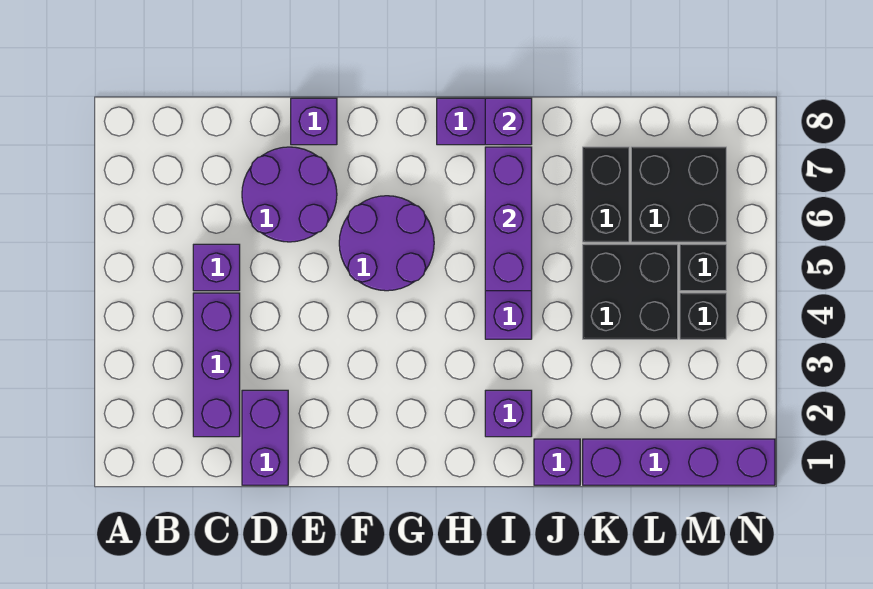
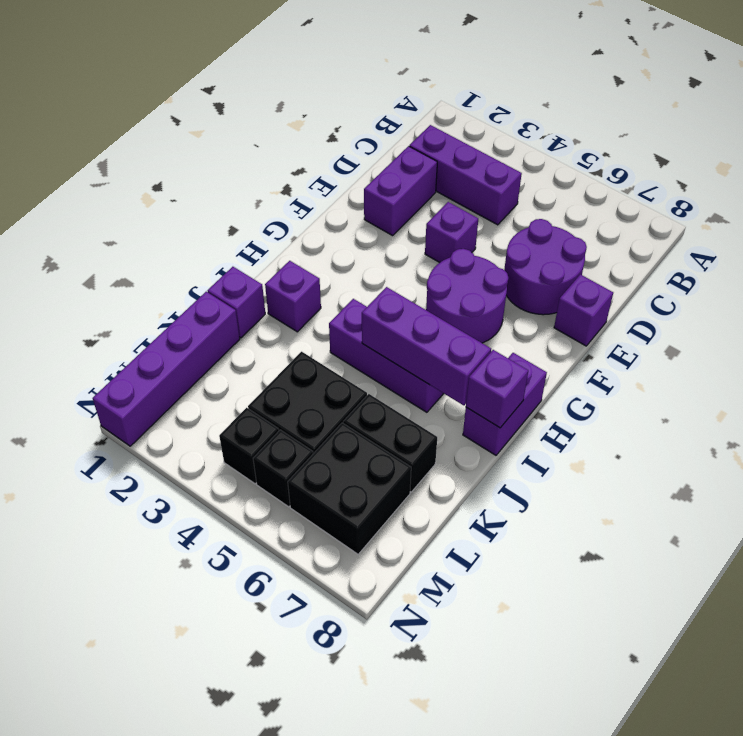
purple 1x1 brick [193,244,240,291] -> purple 1x1 brick moved to [425,202,478,263]
purple 1x2 brick [242,390,288,485] -> purple 1x2 brick turned to [364,146,437,236]

